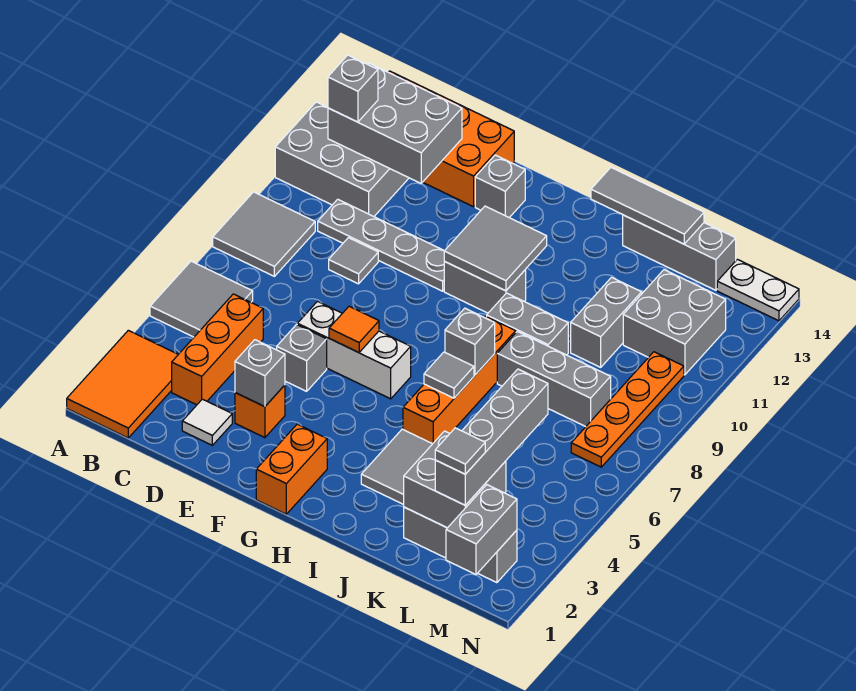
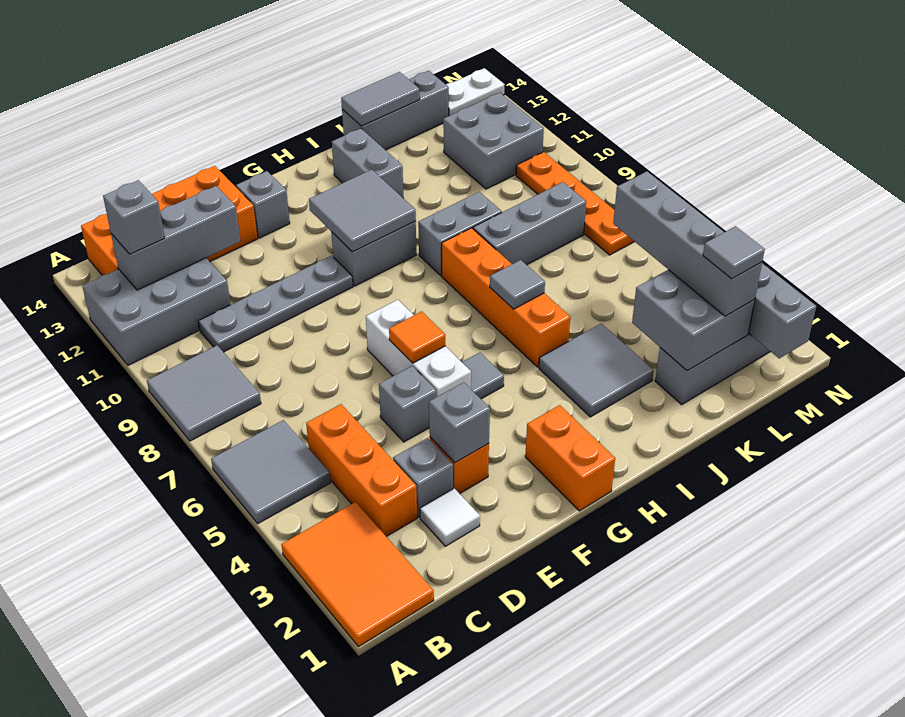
grey 2x3 brick [328,63,462,183] -> grey 1x3 brick [111,186,240,290]
grey 1x1 tile [329,238,378,284] -> grey 1x1 tile moved to [462,353,504,399]
white 1x3 brick [297,302,411,399] -> white 1x3 brick turned to [366,300,471,397]
grey 1x1 brick [445,308,495,375] -> grey 1x1 brick moved to [393,438,453,517]
grey 1x3 tile [591,168,704,244] -> grey 1x2 tile [341,72,420,126]
grey 1x2 brick [571,278,642,367] -> grey 1x2 brick moved to [332,128,403,198]

